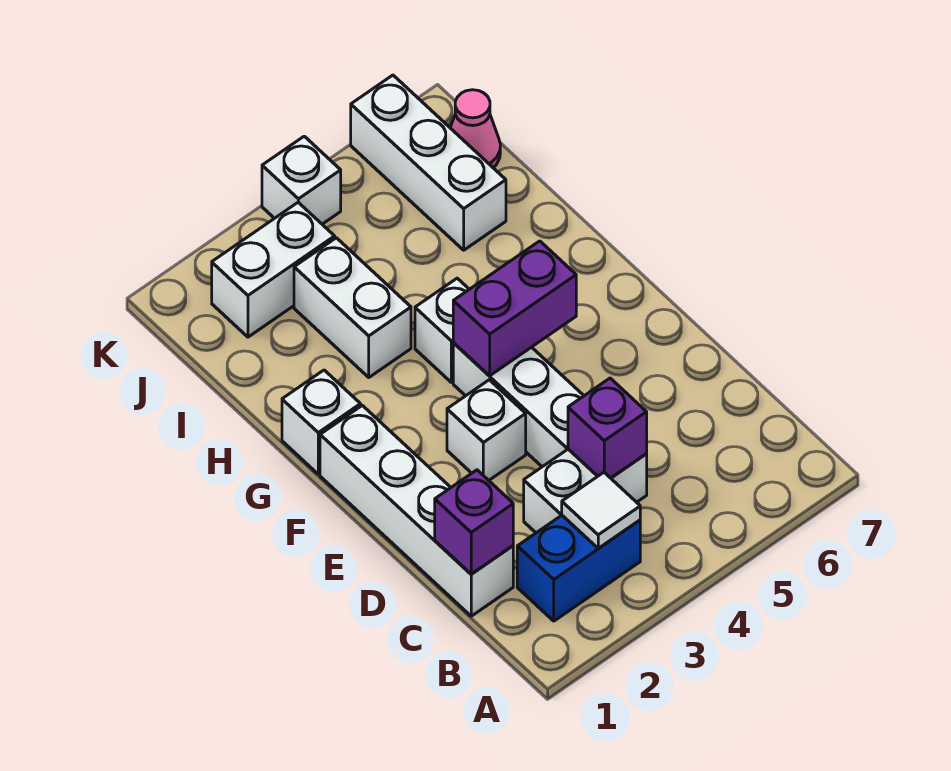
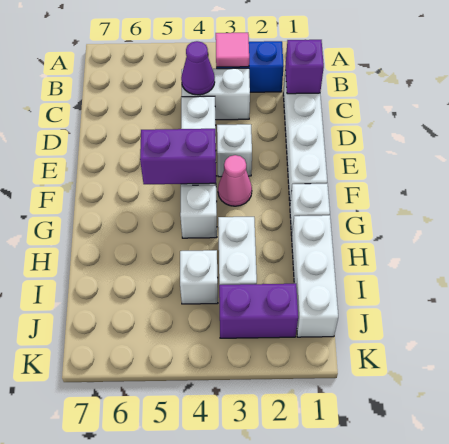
white 1x1 tile [562,472,640,548] -> pink 1x1 tile [216,33,249,67]
purple 1x1 brick [568,378,647,478] -> purple 1x1 cone [181,41,215,95]
white 1x3 brick [351,75,506,250] -> white 1x3 brick moved to [292,215,338,337]
white 1x2 brick [212,202,335,337] -> purple 1x2 brick [219,284,298,338]
pink 1x1 cone [450,90,500,167] -> pink 1x1 cone moved to [218,155,252,206]
white 1x1 brick [262,136,341,224] -> white 1x1 brick moved to [180,250,218,304]

